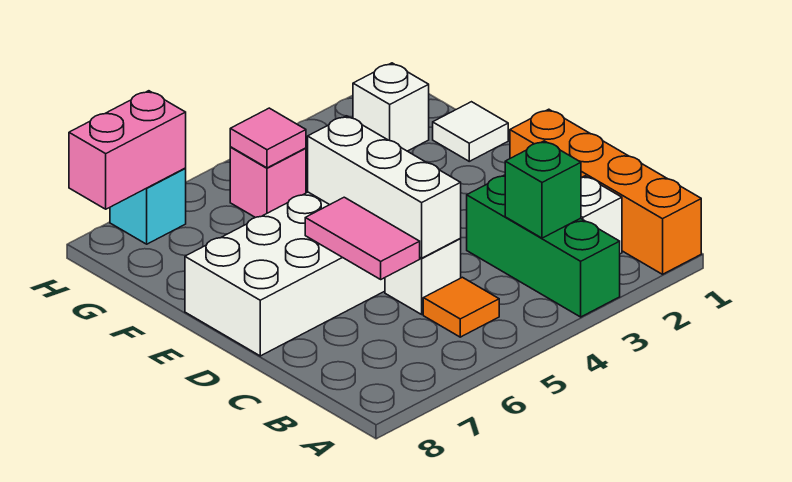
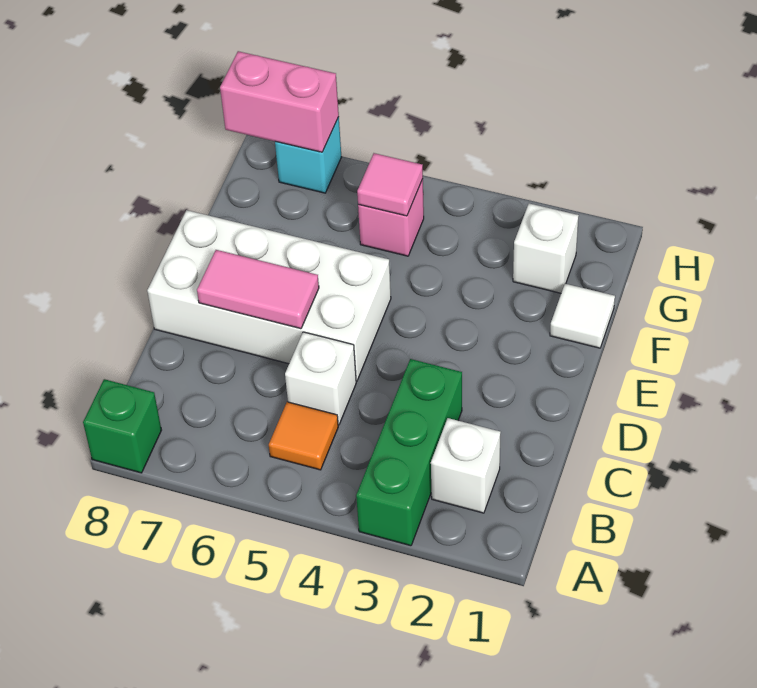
orange 1x4 brick [510,109,701,274] -> none
green 1x1 brick [505,141,581,238] -> green 1x1 brick moved to [83,379,161,473]
white 1x3 brick [308,116,461,258] -> none
pink 1x2 tile [305,197,420,279] -> pink 1x2 tile turned to [197,250,319,329]

